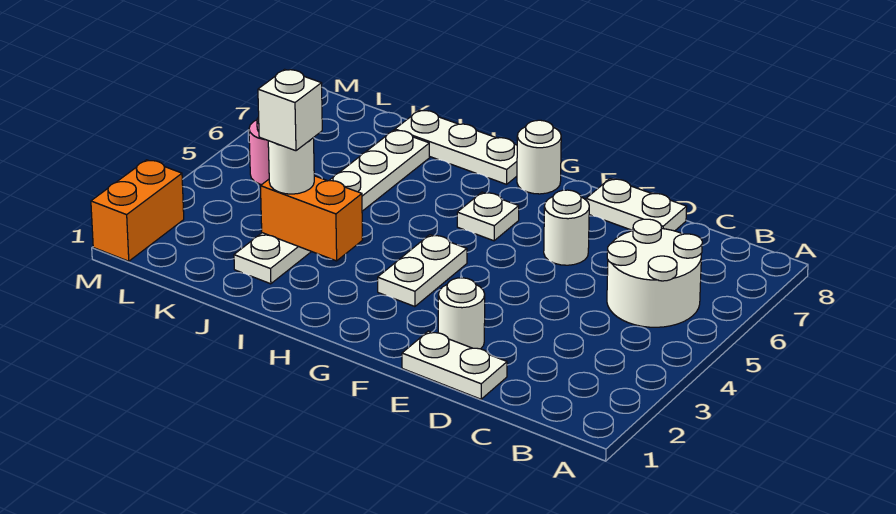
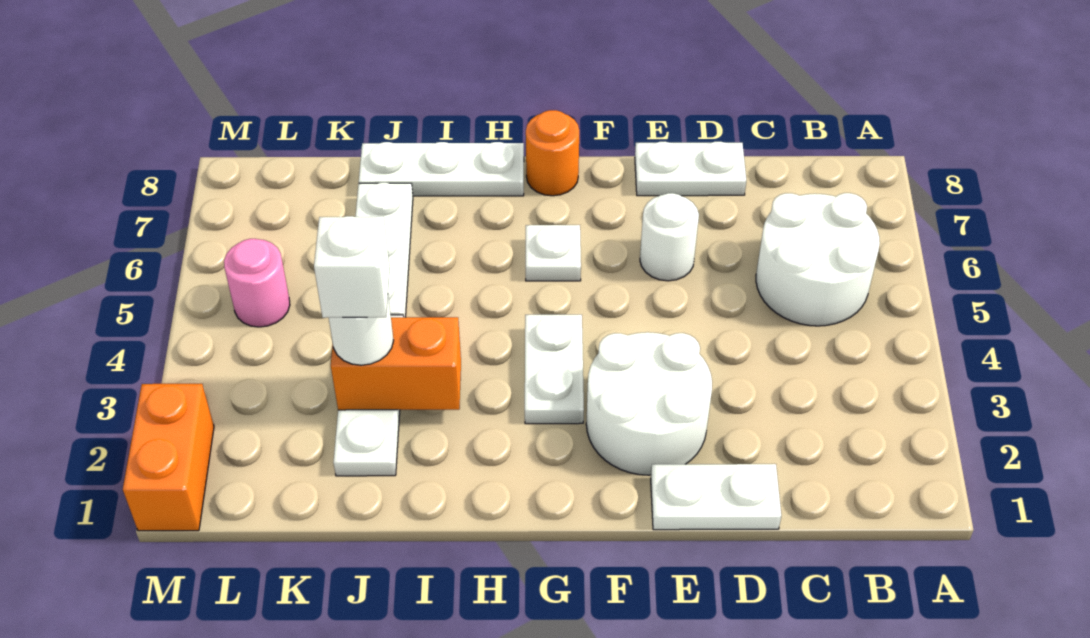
white 1x1 round brick [438,278,485,349] -> white 2x2 round brick [586,332,712,475]
white 1x1 round brick [517,120,561,194] -> orange 1x1 round brick [526,110,579,196]

